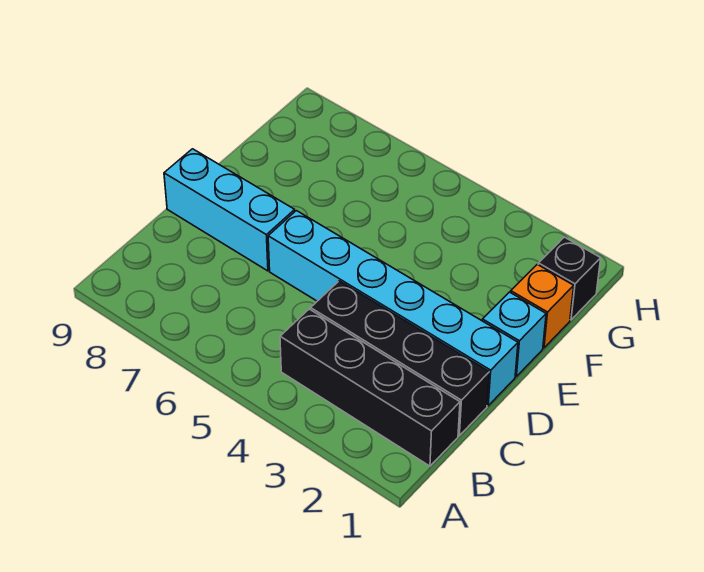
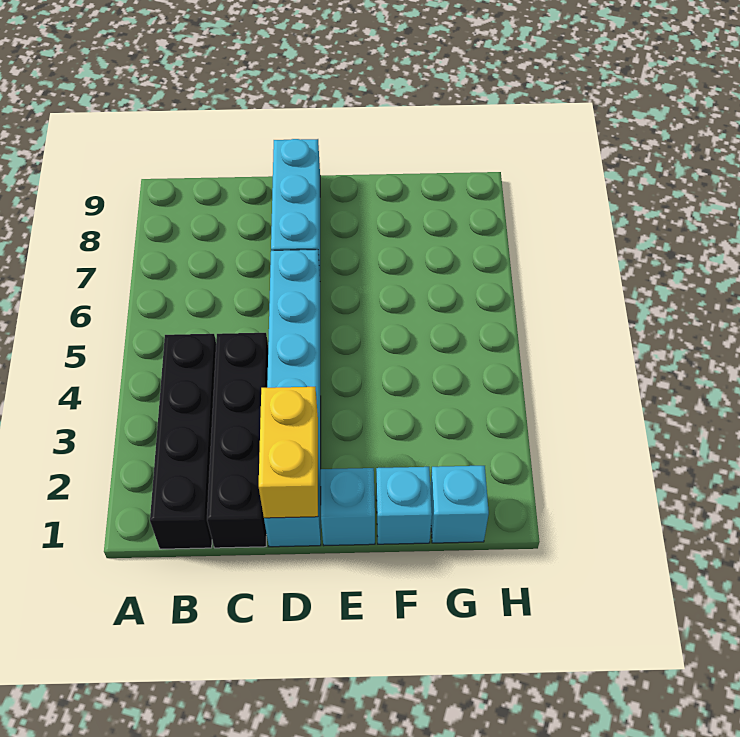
none -> yellow 1x2 brick [259,387,318,518]
orange 1x1 brick [511,264,574,348] -> cyan 1x1 brick [376,467,432,544]
black 1x1 brick [538,237,601,320] -> cyan 1x1 brick [430,466,489,543]

